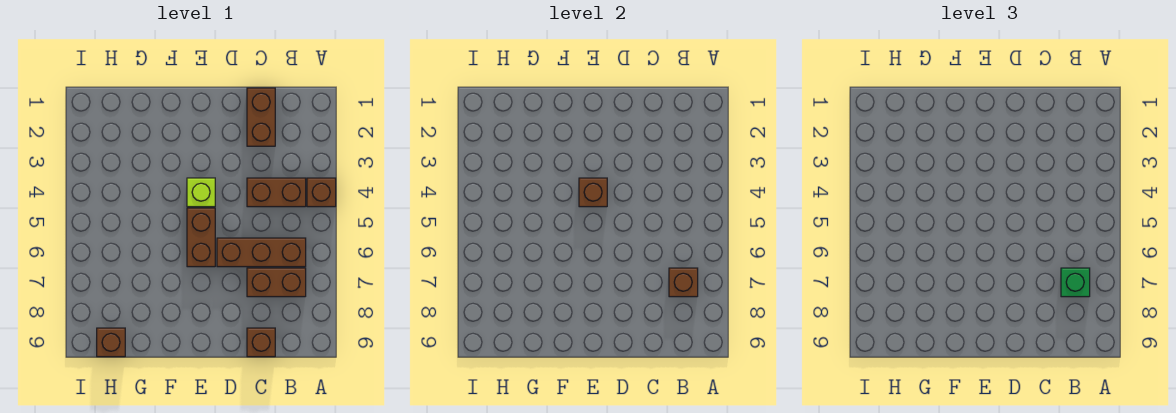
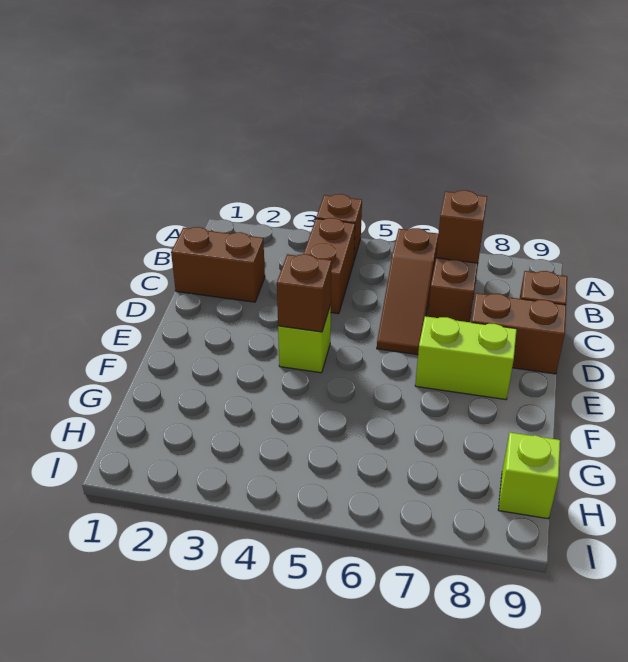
brown 1x3 brick [217,238,306,267] -> brown 1x3 slope [377,228,438,355]
green 1x1 brick [1061,268,1090,297] -> none
brown 1x2 brick [187,208,215,267] -> brown 1x2 brick moved to [472,293,566,374]
none -> lime 1x2 brick [415,316,517,400]
brown 1x1 brick [97,328,125,357] -> lime 1x1 brick [498,433,560,519]

